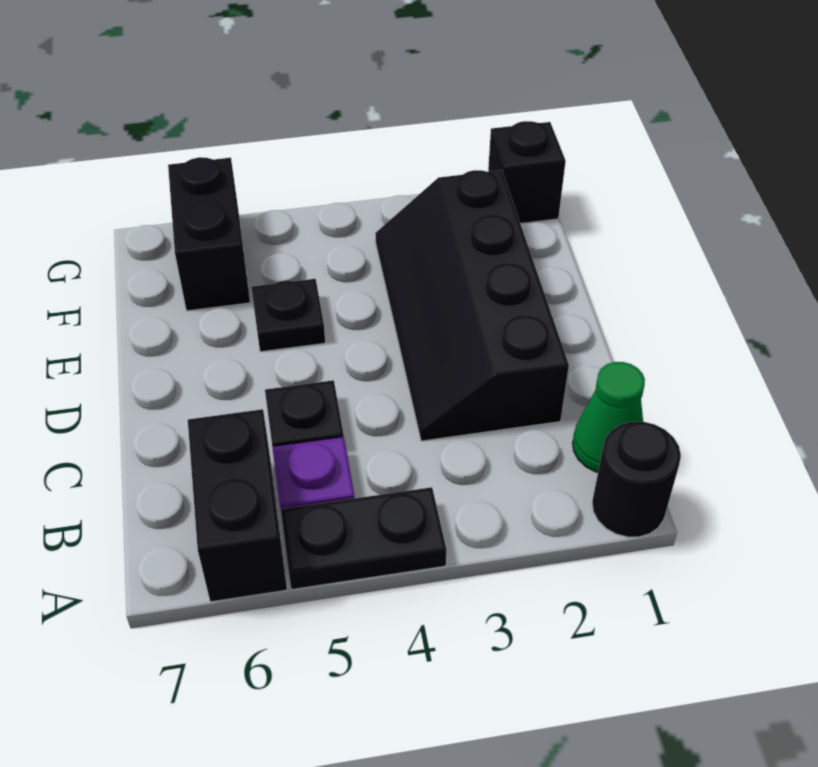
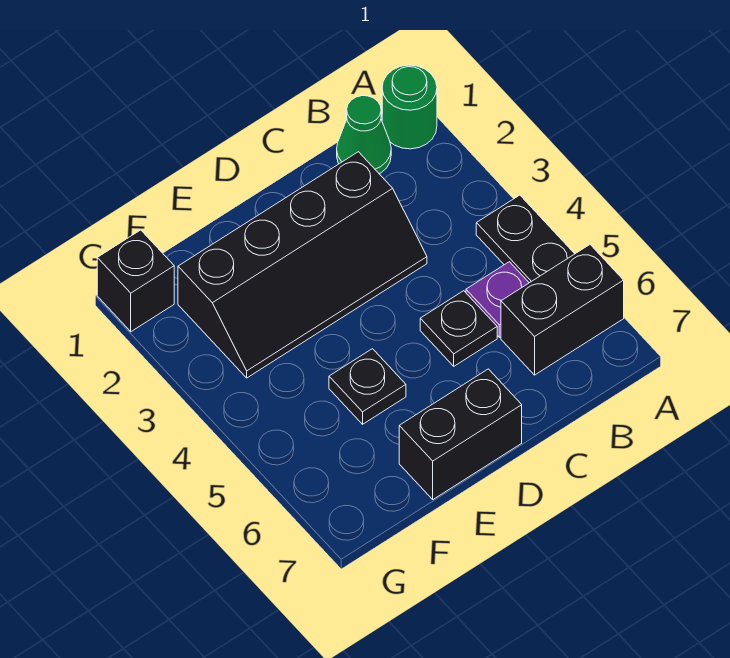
black 1x1 round brick [592,422,681,537] -> green 1x1 round brick [382,65,437,149]
black 1x2 brick [168,157,250,311] -> black 1x2 brick moved to [399,369,522,499]

